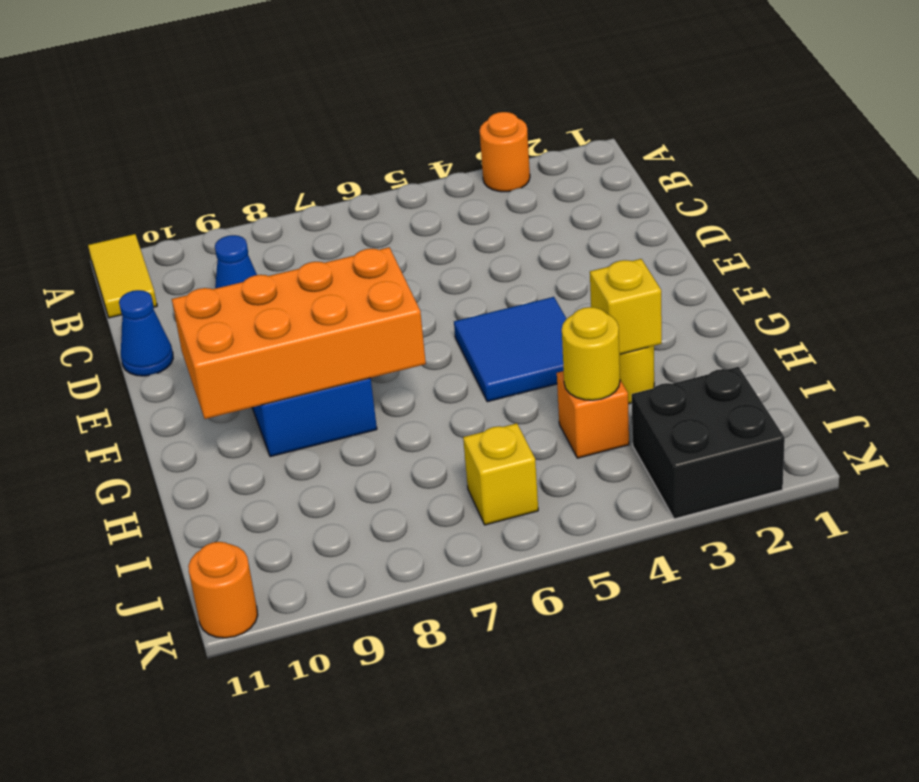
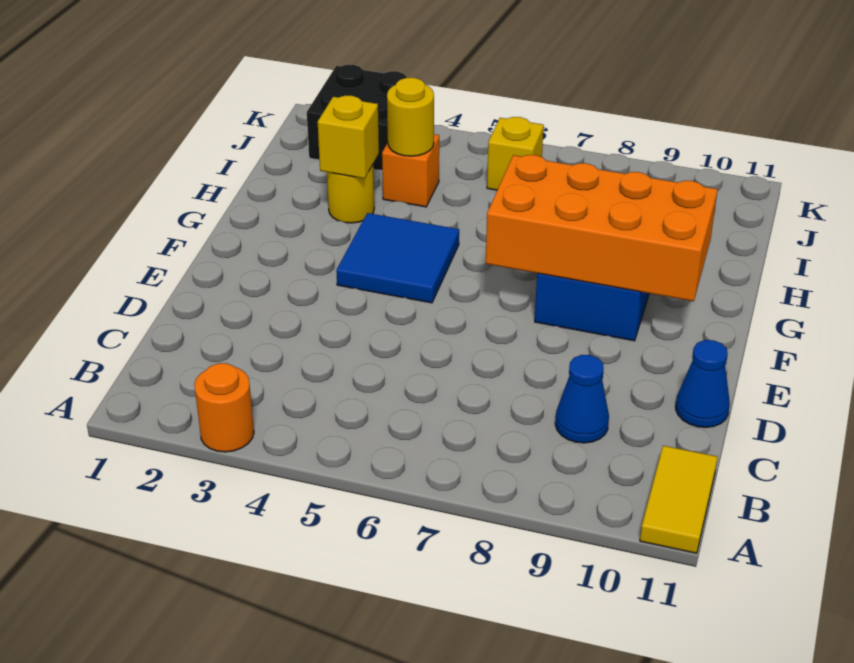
orange 1x1 round brick [188,542,258,638] -> none

